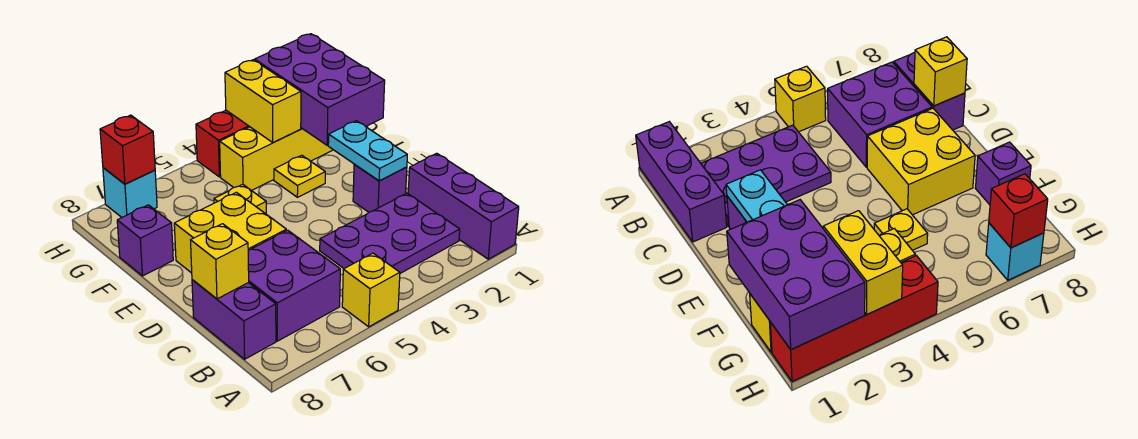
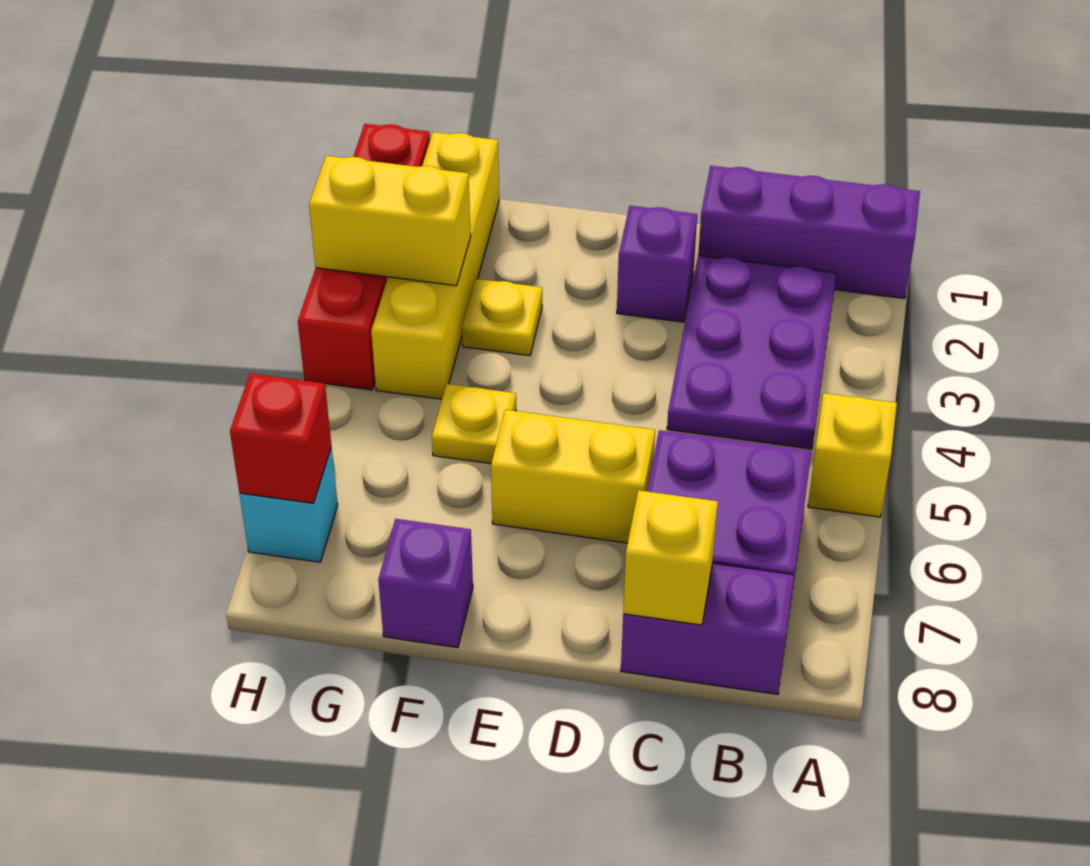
cyan 1x2 plate [328,121,407,181] -> none
yellow 2x2 brick [174,192,286,273] -> yellow 1x2 brick [491,410,655,543]
purple 2x3 brick [255,34,385,145] -> none

